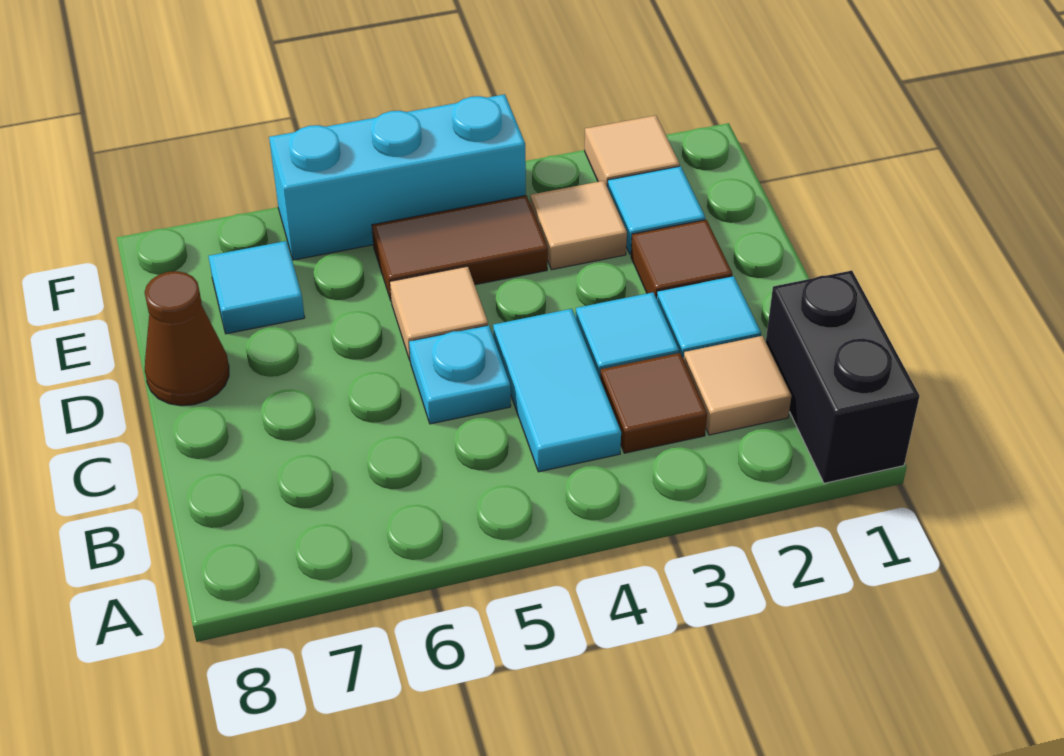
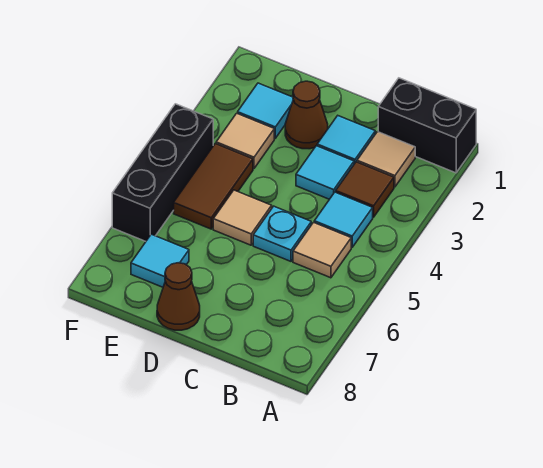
cyan 1x2 tile [493,309,621,472] -> cyan 1x1 tile [314,192,373,247]
brown 1x1 tile [631,220,732,299] -> brown 1x1 cone [285,81,328,149]
tan 1x1 tile [585,115,680,188] -> tan 1x1 tile moved to [293,222,351,278]
cyan 1x3 brick [269,94,526,260] -> black 1x3 brick [112,104,213,241]

